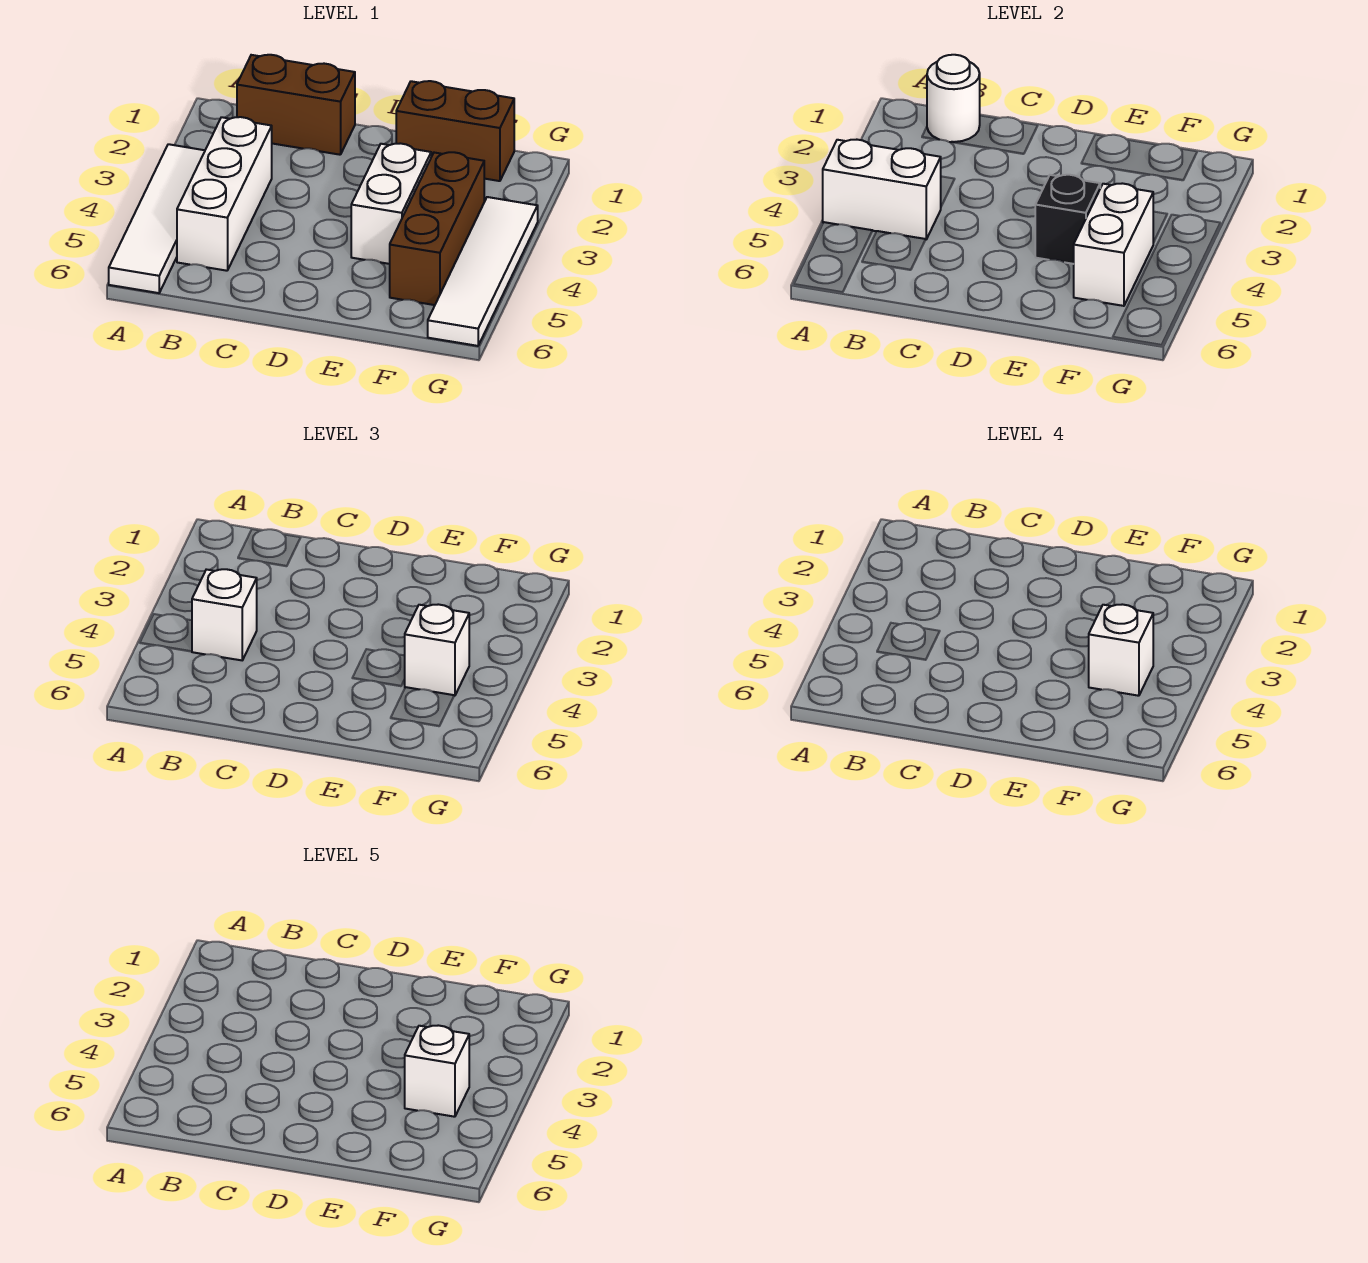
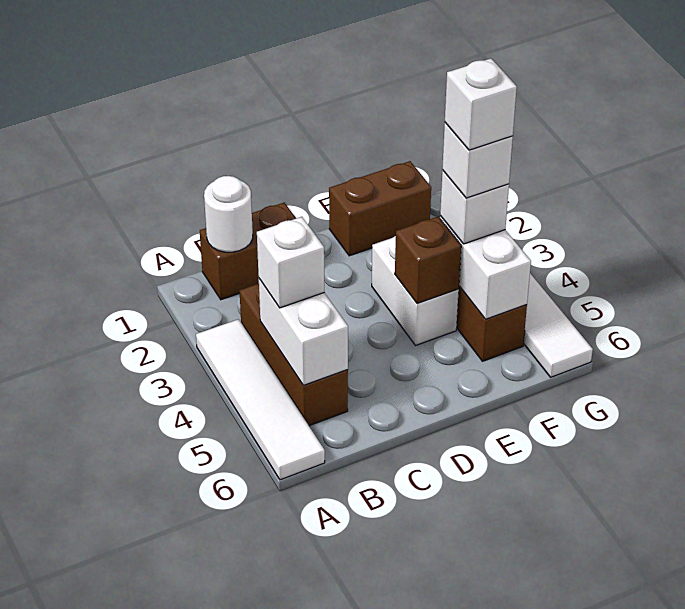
white 1x2 brick [823,140,941,239] -> white 1x2 brick turned to [259,279,348,386]
white 1x3 brick [177,117,272,271] -> brown 1x3 brick [239,284,348,426]
black 1x1 brick [1035,175,1100,264] -> brown 1x1 brick [395,217,461,303]

